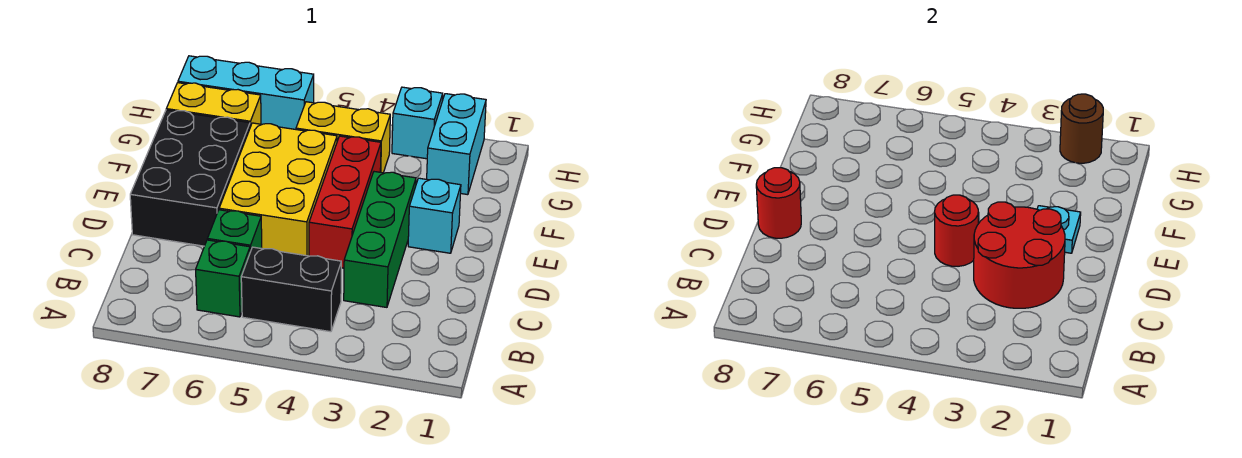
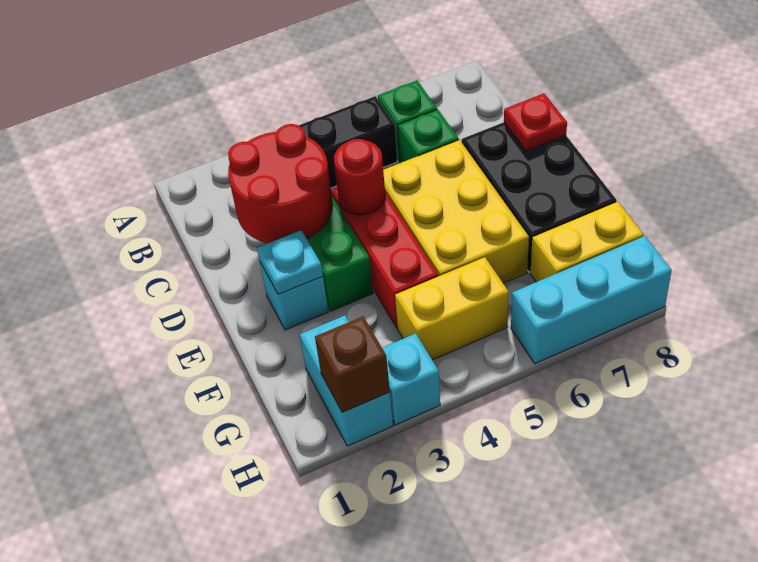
red 1x1 round brick [756,168,801,238] -> red 1x1 plate [504,93,567,151]
brown 1x1 round brick [1060,94,1103,163] -> brown 1x1 brick [315,317,390,412]

